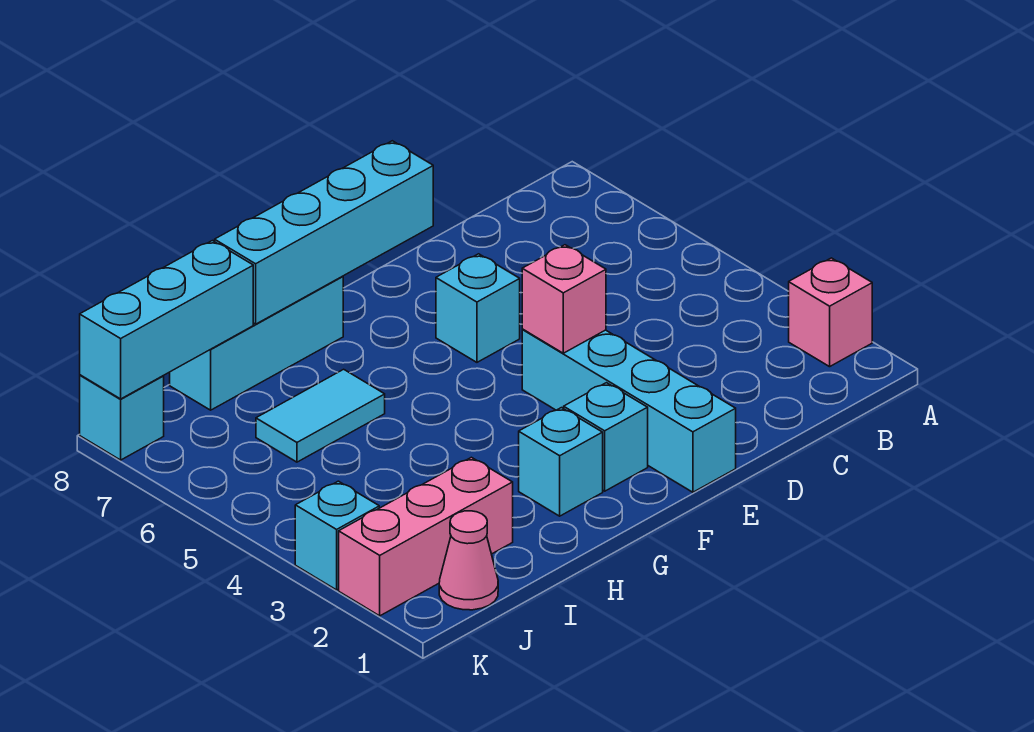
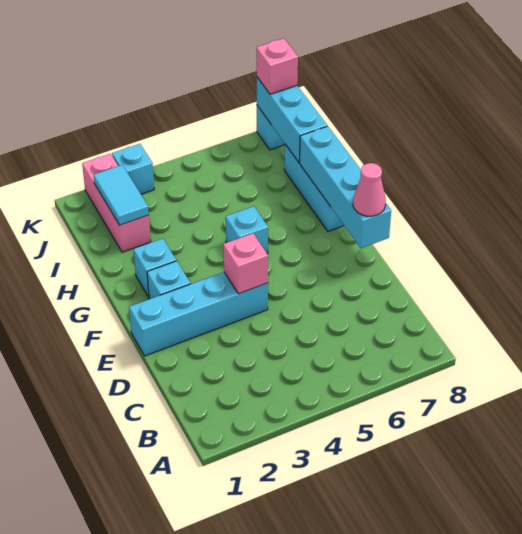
pink 1x1 brick [789,258,872,367] -> pink 1x1 brick moved to [257,38,298,94]
cyan 1x1 brick [436,254,520,362] -> cyan 1x1 brick moved to [226,206,268,254]
cyan 1x2 tile [256,369,385,462] -> cyan 1x2 tile moved to [94,165,149,225]
pink 1x1 cone [439,511,498,610] -> pink 1x1 cone moved to [353,163,386,216]

